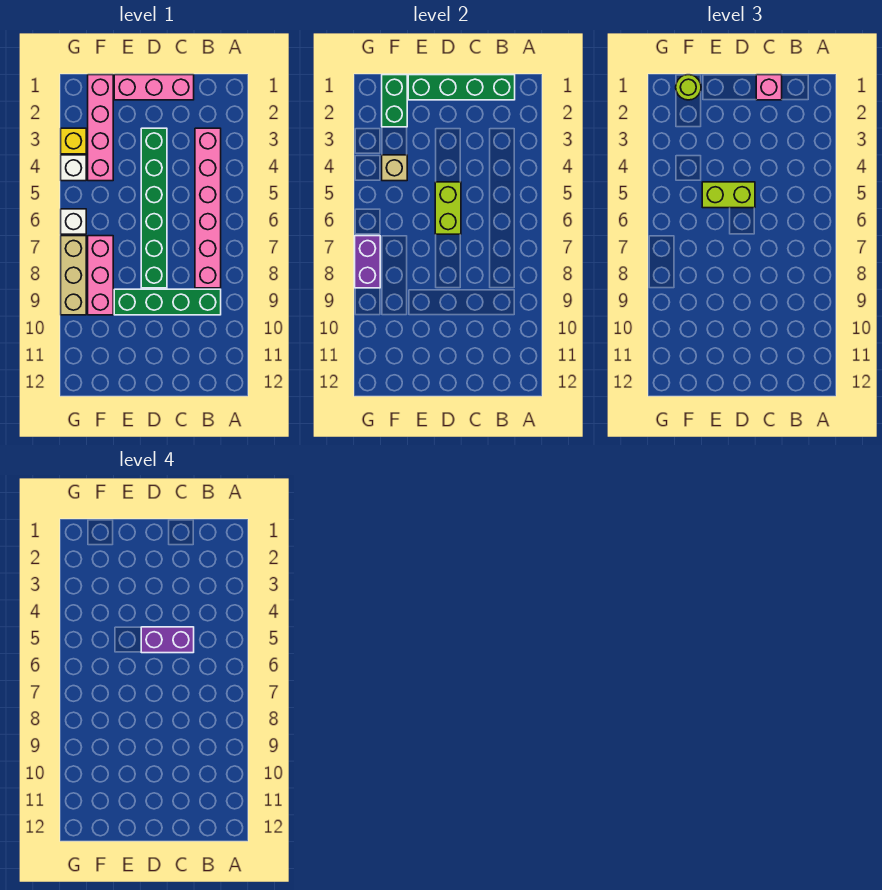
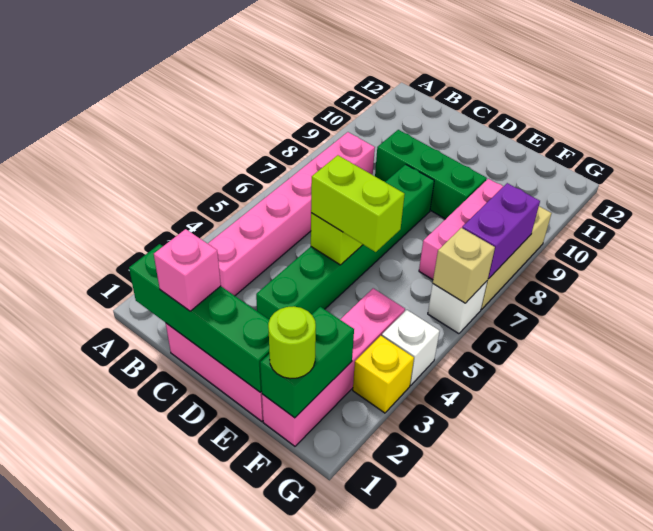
green 1x4 brick [114,289,221,315] -> green 1x3 brick [375,130,487,219]
purple 1x2 brick [141,627,194,653] -> none
tan 1x1 brick [382,155,407,181] -> tan 1x1 brick moved to [433,228,495,303]

